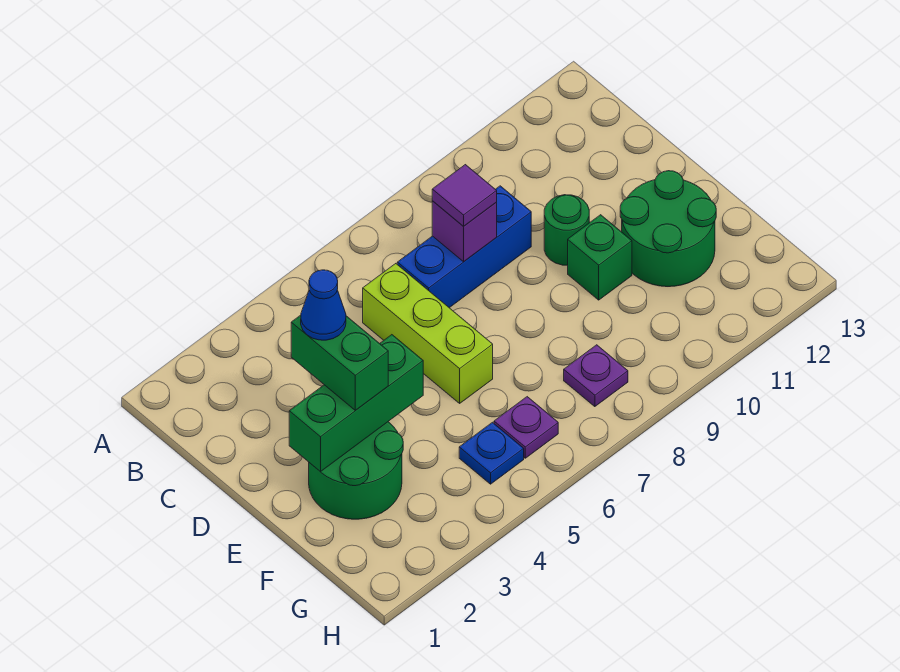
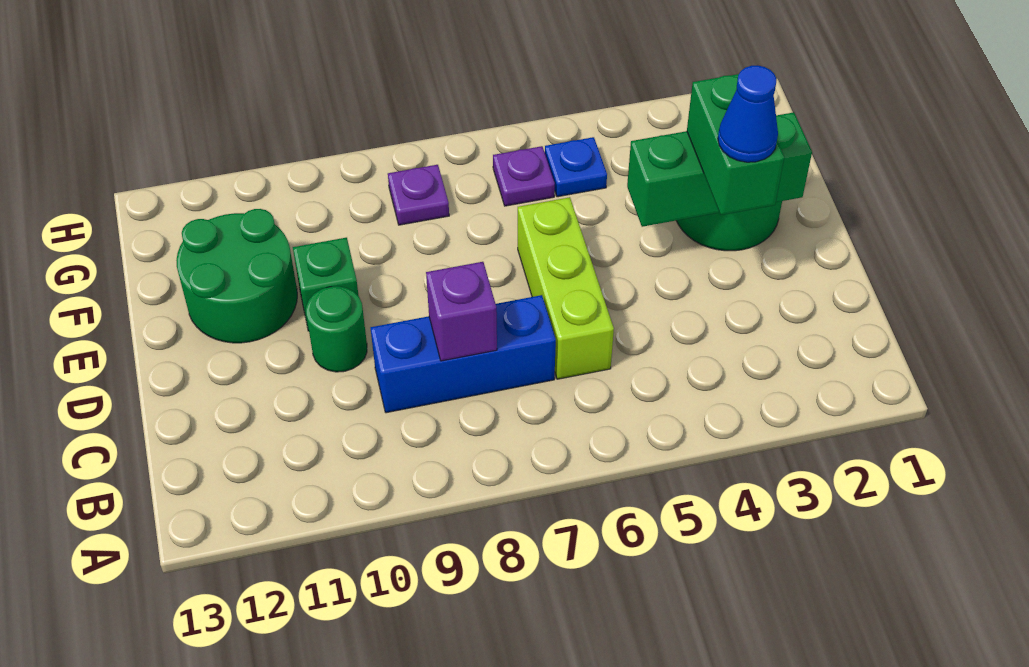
purple 1x1 tile [432,165,497,227] -> none

